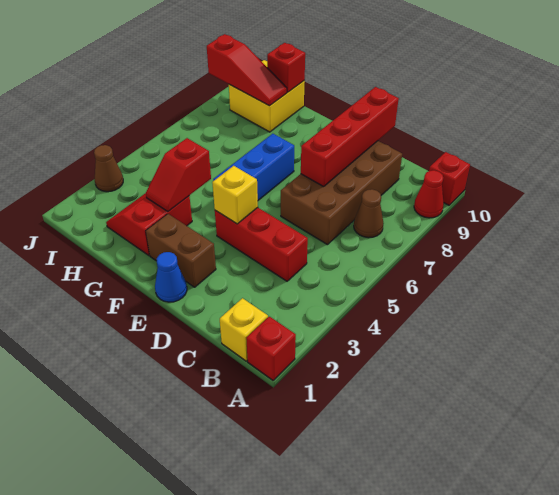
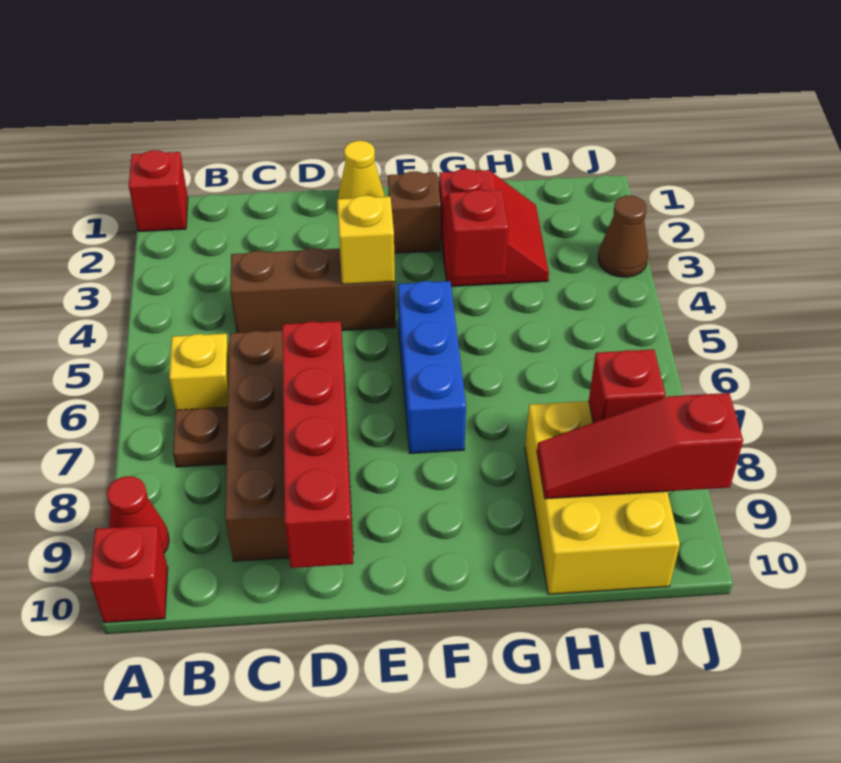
yellow 1x1 brick [220,298,268,361] -> yellow 1x1 brick moved to [169,334,229,410]
brown 1x1 cone [354,189,384,238] -> brown 1x1 plate [173,407,228,467]
red 1x3 brick [215,208,308,281] -> brown 1x3 brick [230,248,396,333]
blue 1x1 cone [155,252,187,302] -> yellow 1x1 cone [338,141,385,199]
brown 1x2 brick [146,214,216,287] -> brown 1x1 brick [388,171,441,253]
yellow 2x2 brick [229,60,305,132] -> yellow 2x3 brick [525,401,680,594]
red 1x1 brick [267,43,305,92] -> red 1x1 brick moved to [589,349,665,423]

